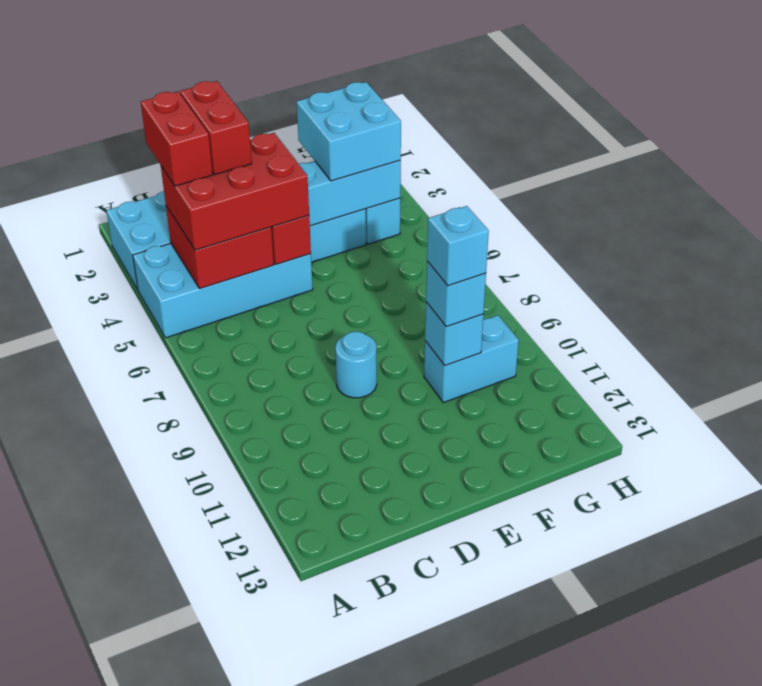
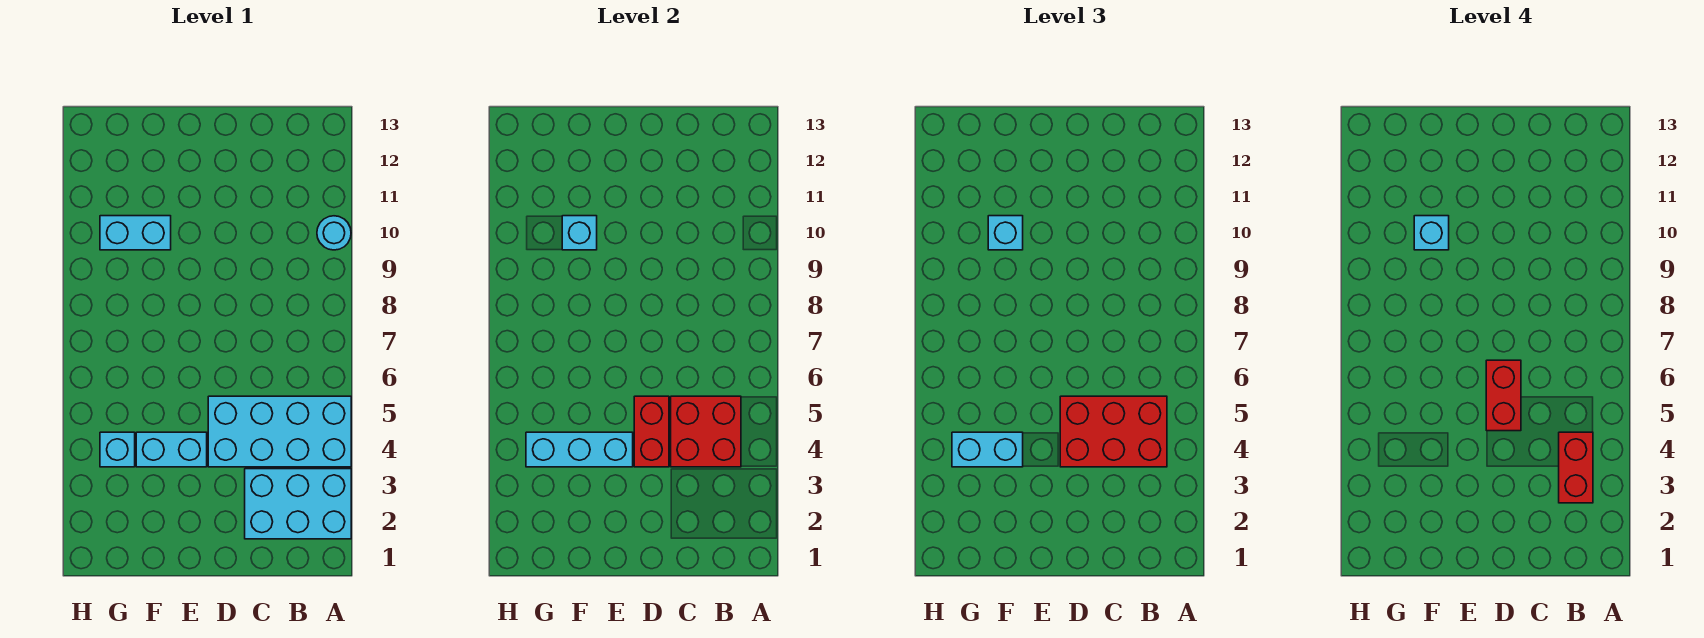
red 1x2 brick [180,81,252,174] -> red 1x2 brick moved to [1486,360,1521,431]
cyan 1x1 round brick [336,331,377,398] -> cyan 1x1 round brick moved to [317,216,351,250]
cyan 2x2 brick [297,82,401,181] -> cyan 1x2 brick [952,432,1023,467]

